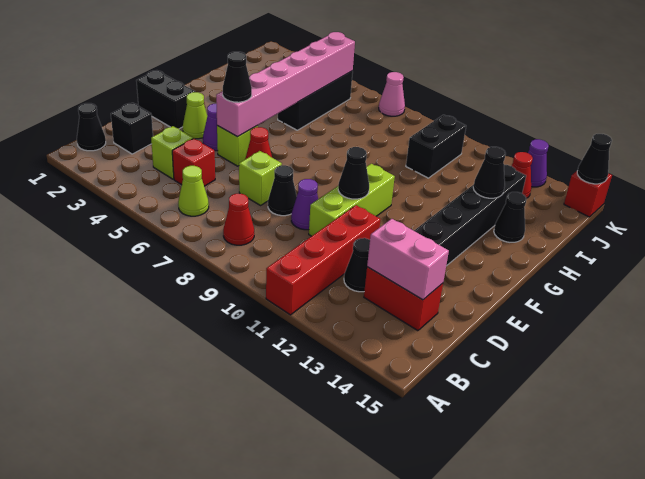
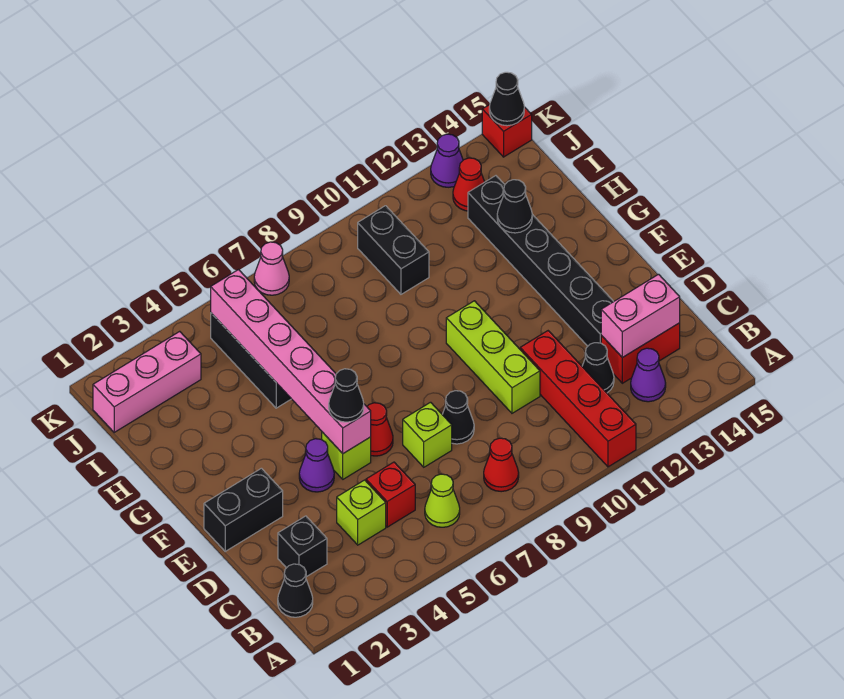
purple 1x1 cone [291,179,318,230] -> purple 1x1 cone moved to [631,348,666,402]
lime 1x1 cone [183,92,207,139] -> none
black 1x1 cone [338,147,369,199] -> none
black 1x1 cone [494,192,527,242] -> none
none -> pink 1x3 brick [93,331,201,432]

